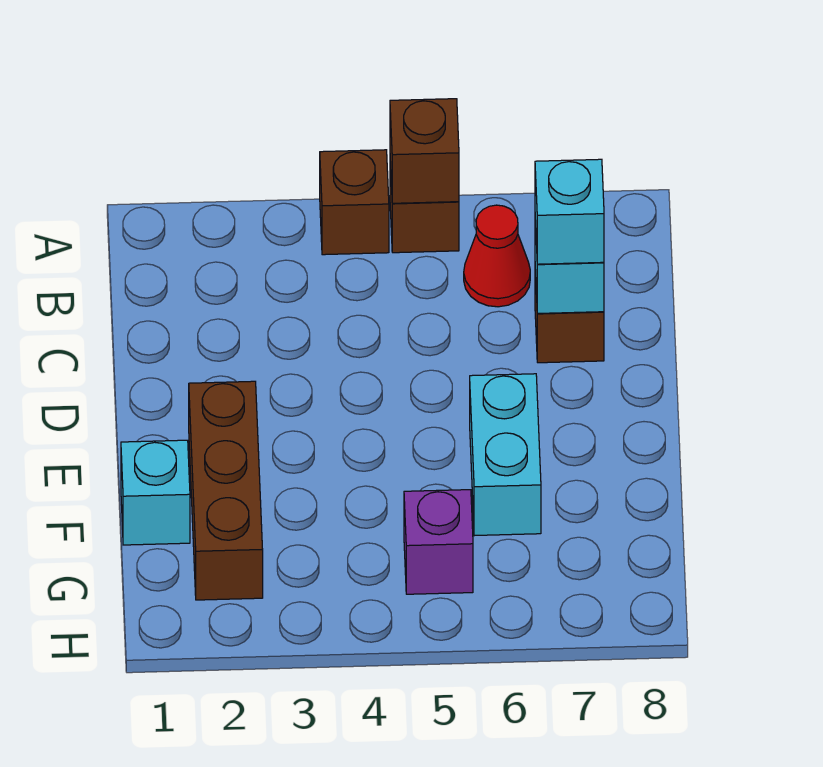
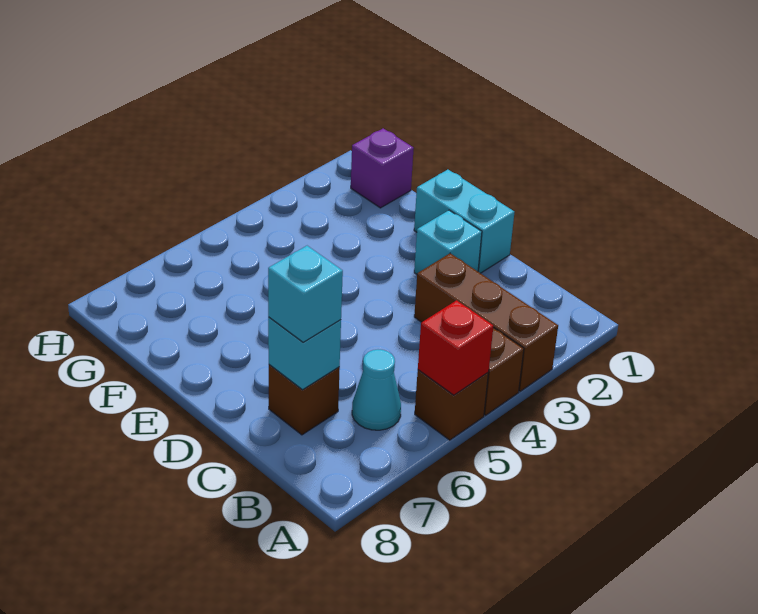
brown 1x1 brick [390,99,459,203] -> red 1x1 brick [418,300,493,395]
red 1x1 cone [464,205,530,307] -> cyan 1x1 cone [352,350,401,430]
brown 1x3 brick [189,381,263,600] -> brown 1x3 brick moved to [414,253,558,391]
cyan 1x2 brick [470,374,541,536] -> cyan 1x2 brick moved to [414,170,514,273]
cyan 1x1 brick [121,440,190,545] -> cyan 1x1 brick moved to [414,210,482,274]
purple 1x1 brick [404,490,473,594] -> purple 1x1 brick moved to [351,128,414,208]

